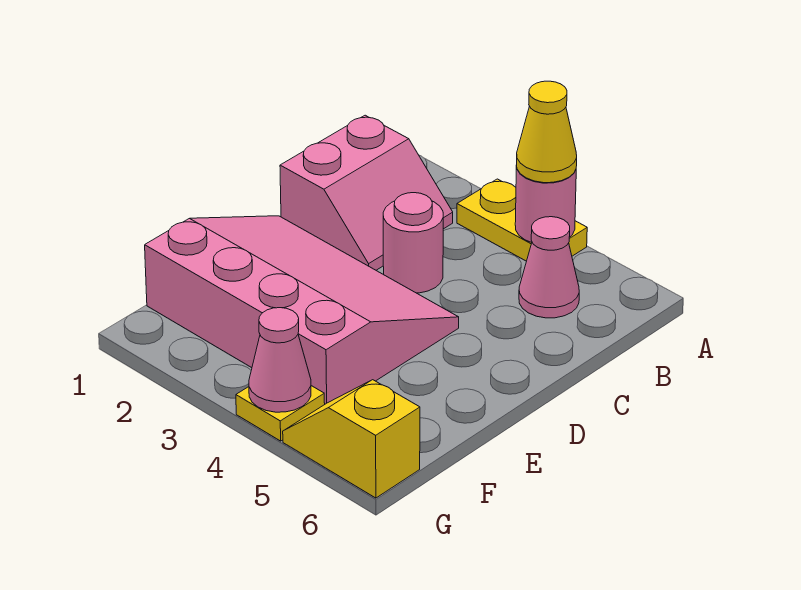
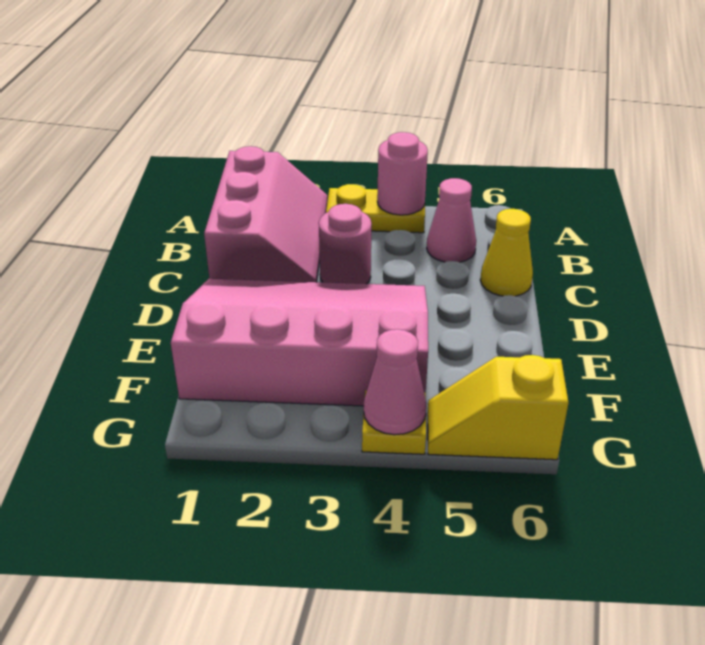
yellow 1x1 cone [517,81,577,183] -> yellow 1x1 cone moved to [480,209,533,296]
pink 2x2 slope [280,115,453,270] -> pink 2x3 slope [204,146,327,282]

